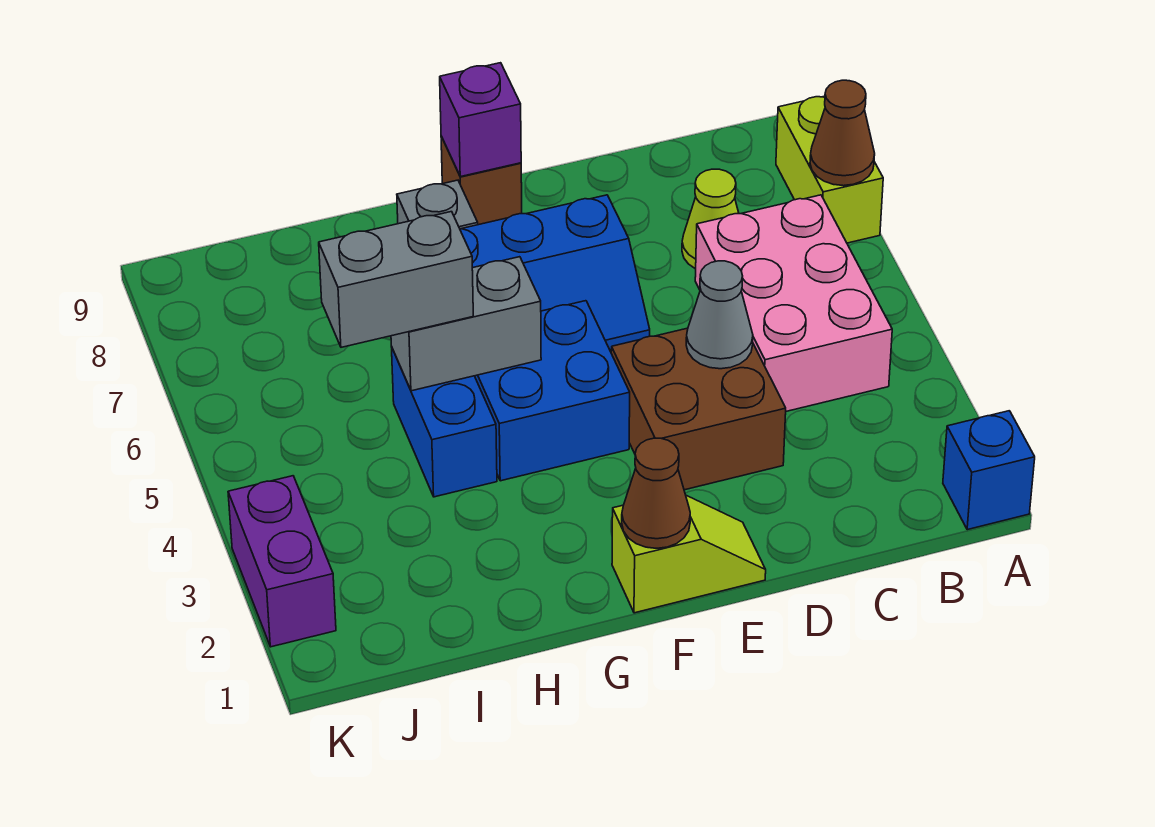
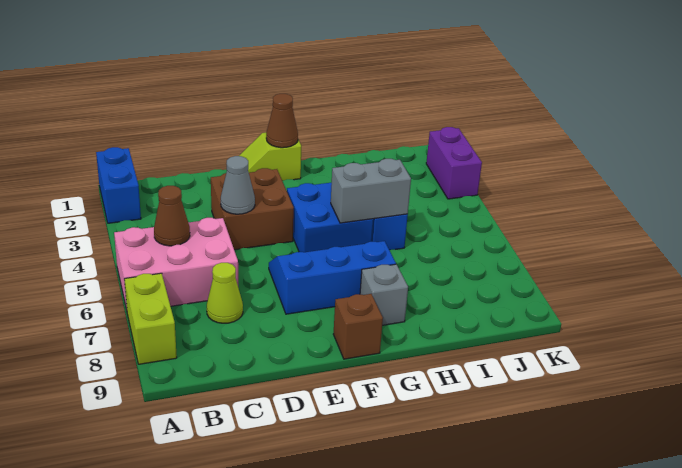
blue 1x1 brick [943,411,1035,530] -> blue 1x2 brick [96,147,141,223]
brown 1x1 cone [810,80,875,186] -> brown 1x1 cone moved to [154,186,190,246]
pink 2x3 brick [695,195,892,411] -> pink 2x3 brick turned to [114,218,238,310]
purple 1x1 brick [440,63,521,177] -> none
grey 1x2 brick [319,212,473,347] -> none

